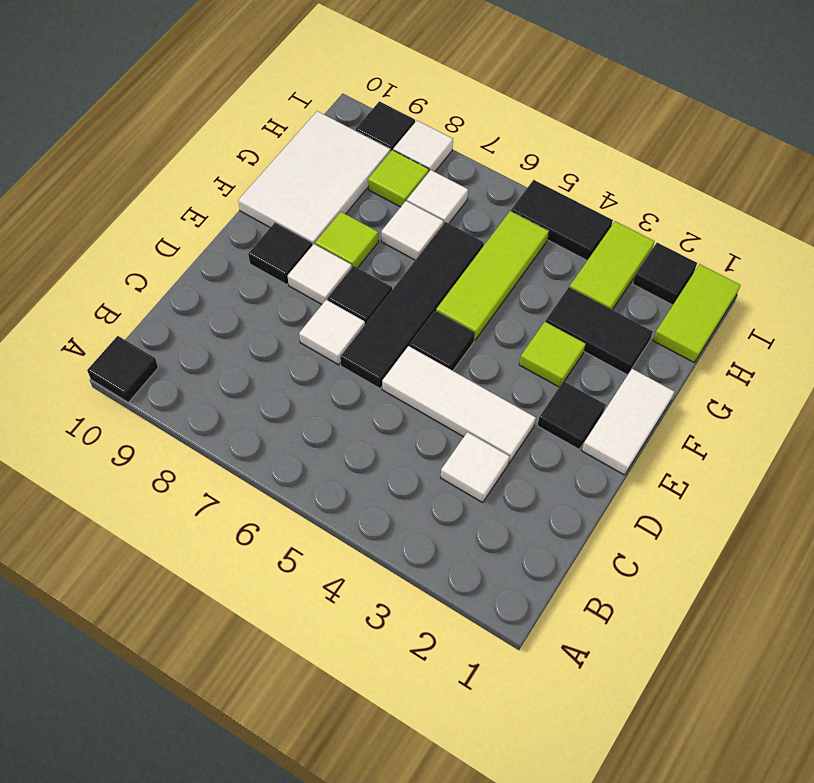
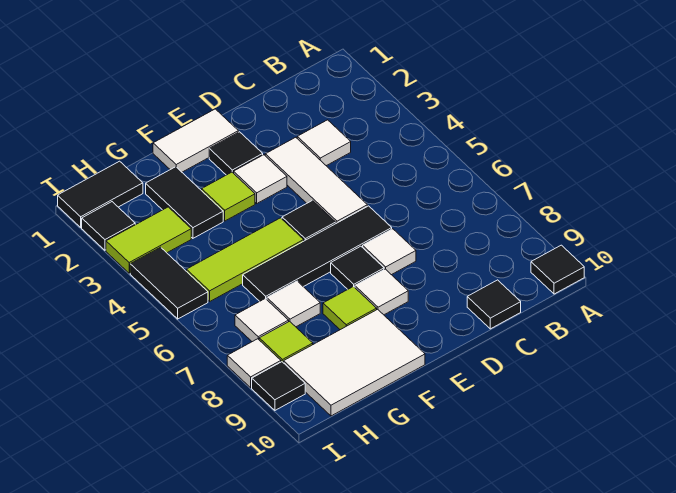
none -> white 1x1 tile [234,155,287,203]
black 1x1 tile [248,223,312,285] -> black 1x1 tile moved to [467,280,521,329]
lime 1x2 tile [653,264,741,363] -> black 1x2 tile [58,161,143,227]

